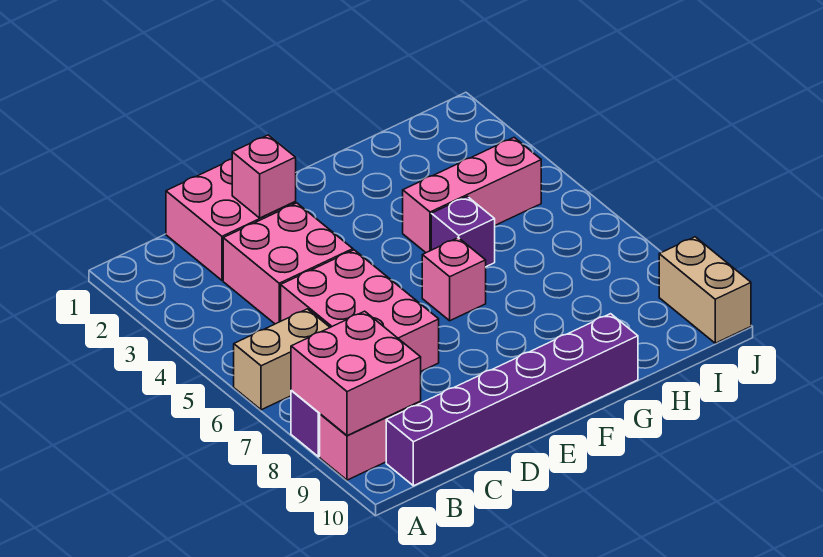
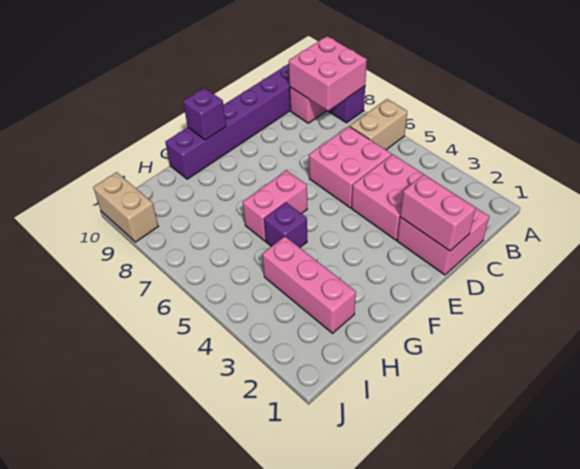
pink 2x3 brick [281,250,439,371] -> pink 2x2 brick [309,126,391,208]
pink 1x1 brick [232,135,296,218] -> pink 1x2 brick [400,174,476,251]
pink 1x1 brick [422,238,486,321] -> pink 1x2 brick [243,170,307,241]
none -> purple 1x1 brick [183,88,226,140]
pink 1x3 brick [403,138,541,253] -> pink 1x3 brick turned to [262,237,356,333]

